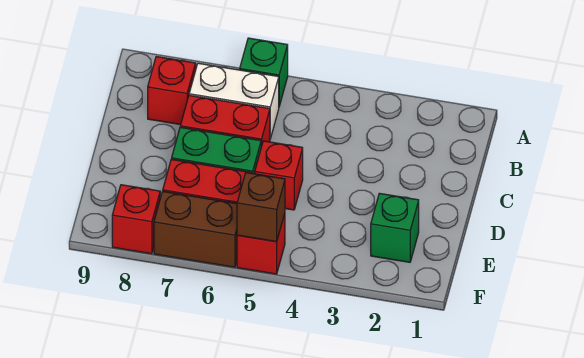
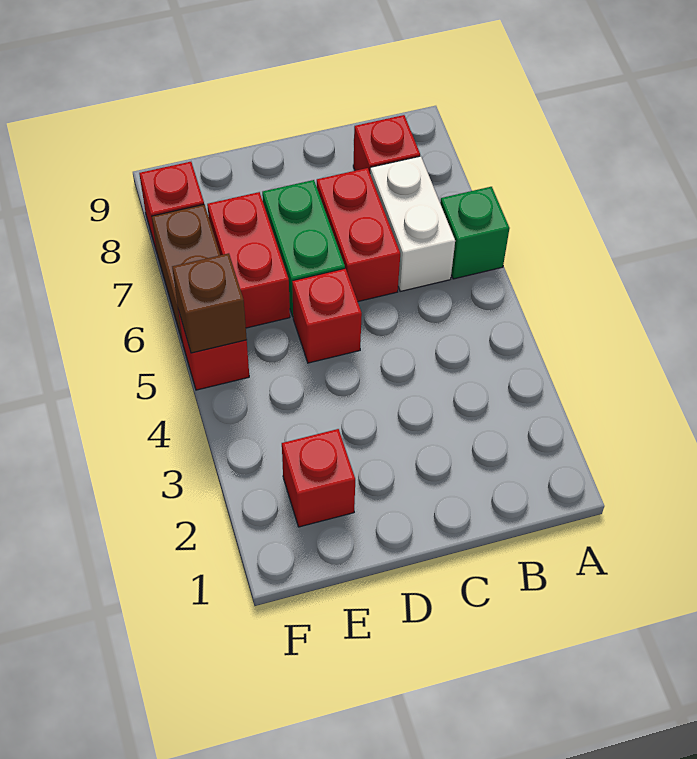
green 1x1 brick [371,193,419,262] -> red 1x1 brick [282,429,355,527]

